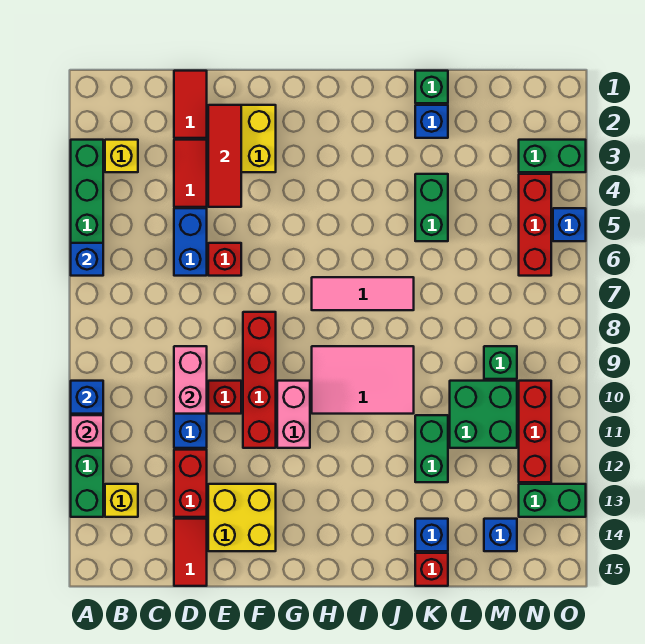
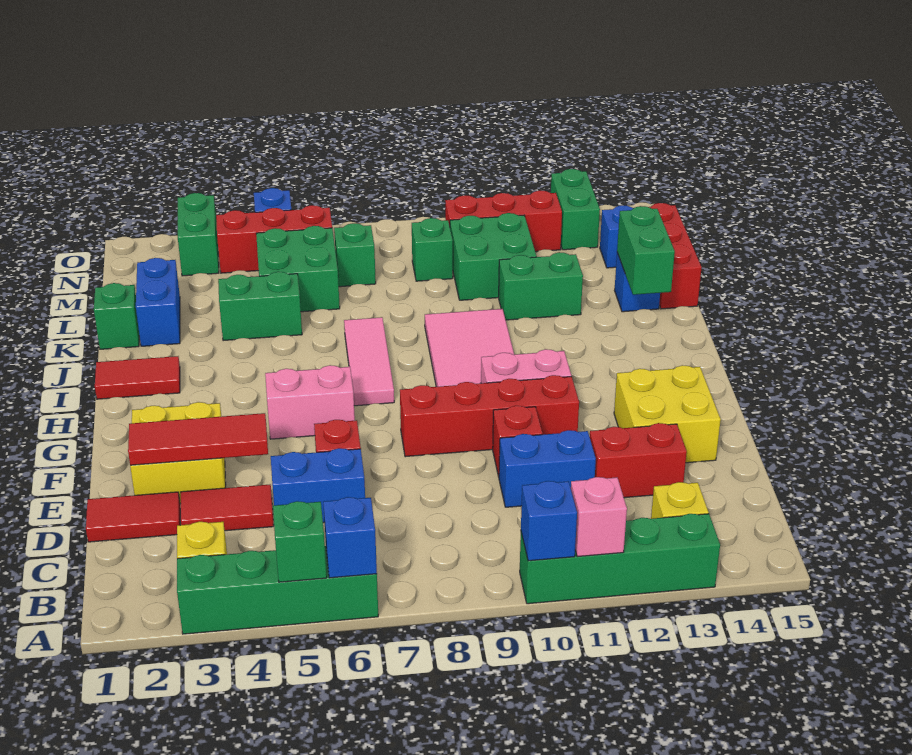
none -> green 1x1 brick [273,501,327,582]
pink 1x2 brick [174,346,207,414] -> pink 1x2 brick moved to [265,365,355,439]
red 1x2 tile [174,519,207,586] -> red 1x2 tile moved to [95,356,180,399]
none -> green 1x2 brick [617,206,675,295]
blue 1x1 brick [415,105,448,138] -> blue 1x2 brick [136,258,180,346]
red 1x1 brick [415,553,448,586] -> red 1x3 brick [649,203,702,309]
none -> green 2x2 brick [256,226,340,312]
none -> green 1x1 brick [334,223,376,287]

